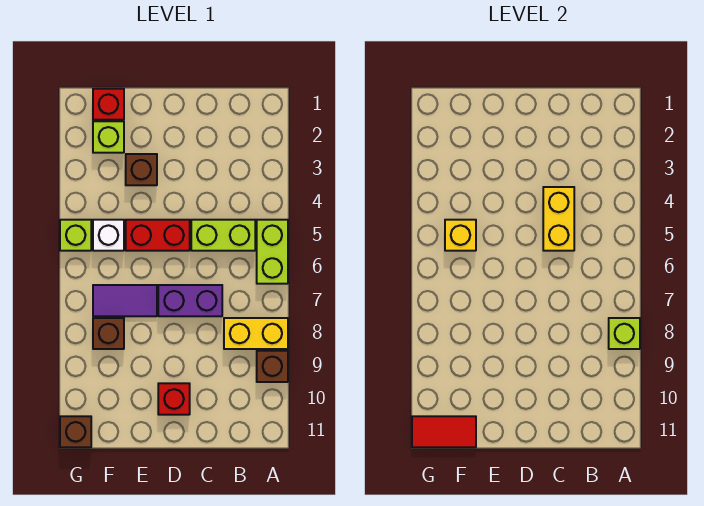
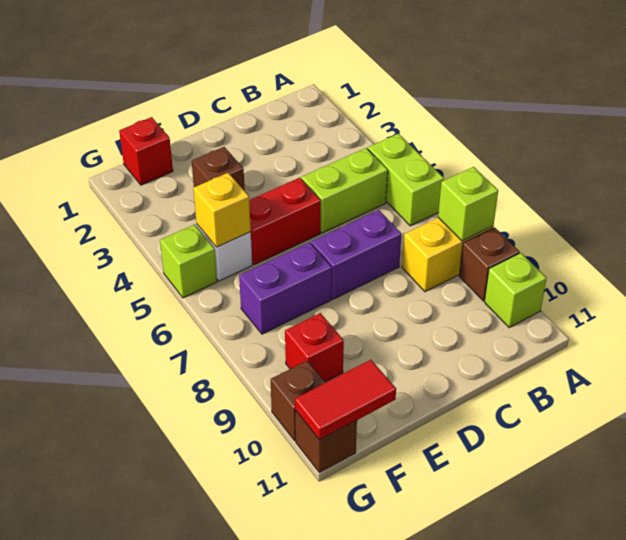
yellow 1x2 brick [543,187,574,251] -> none
red 1x1 brick [158,383,190,415] -> red 1x1 brick moved to [285,313,344,382]
purple 1x2 tile [93,285,157,316] -> purple 1x2 brick [239,242,332,334]
lime 1x1 brick [93,121,124,153] -> lime 1x1 brick moved to [484,253,547,328]
brown 1x1 brick [93,318,124,349] -> brown 1x1 brick moved to [271,361,326,441]

